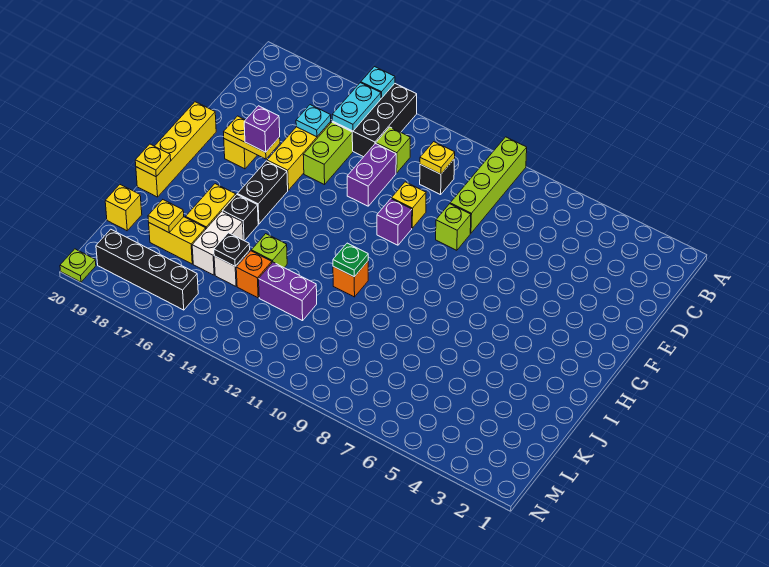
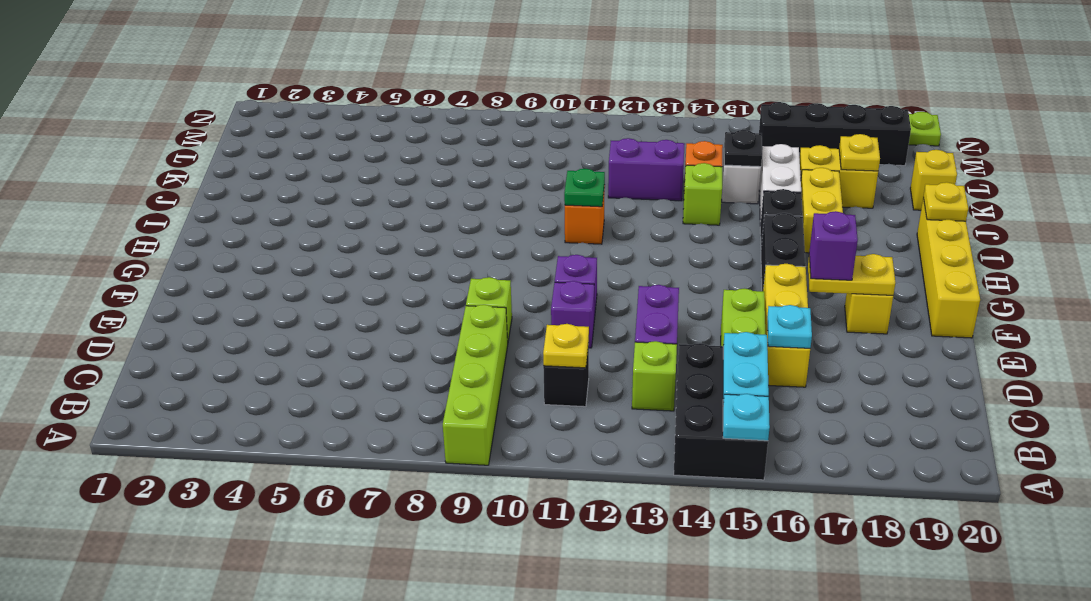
yellow 1x1 brick [391,182,426,228] -> purple 1x1 brick [551,281,594,348]

